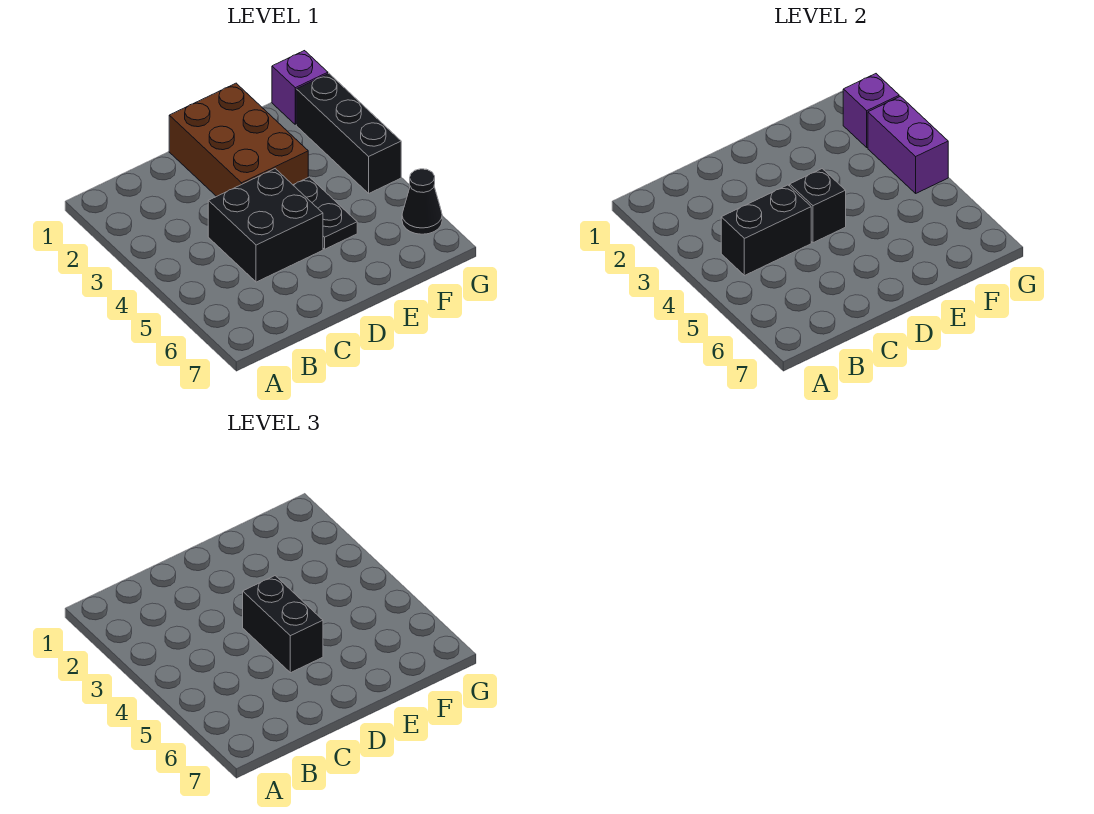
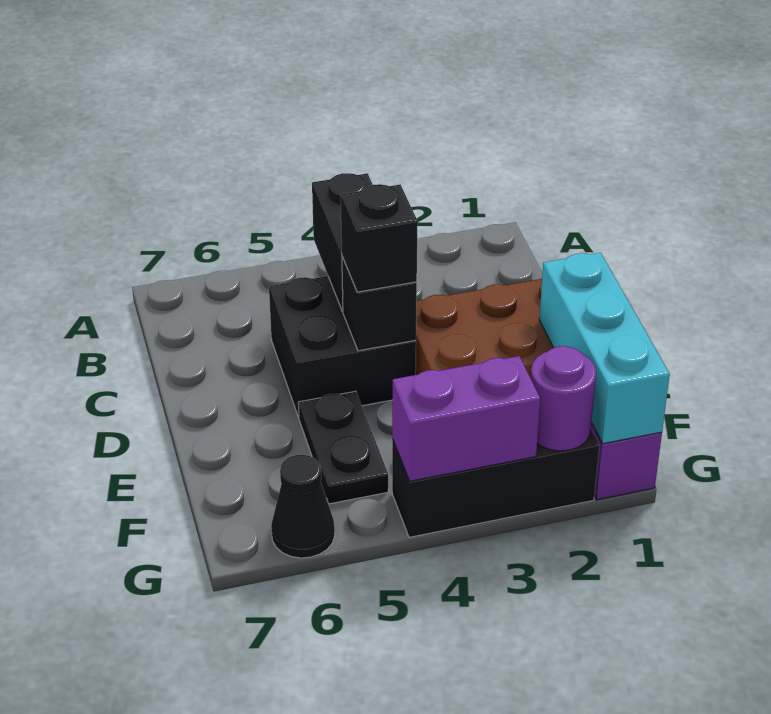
black 1x2 brick [243,576,323,673] -> black 1x1 brick [341,184,418,292]
none -> cyan 1x3 brick [539,253,670,444]
black 1x2 plate [293,177,357,249] -> black 1x2 plate turned to [298,391,388,504]
purple 1x1 brick [843,74,899,147] -> purple 1x1 round brick [531,346,596,451]

